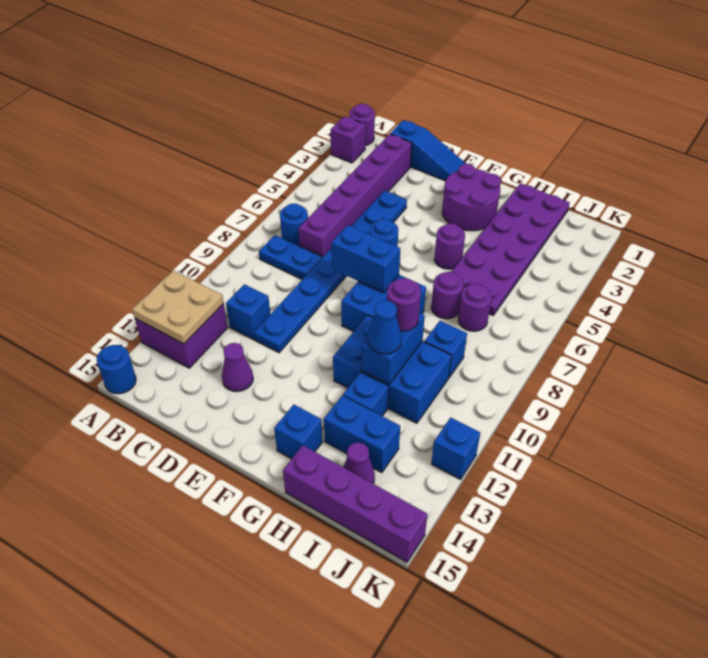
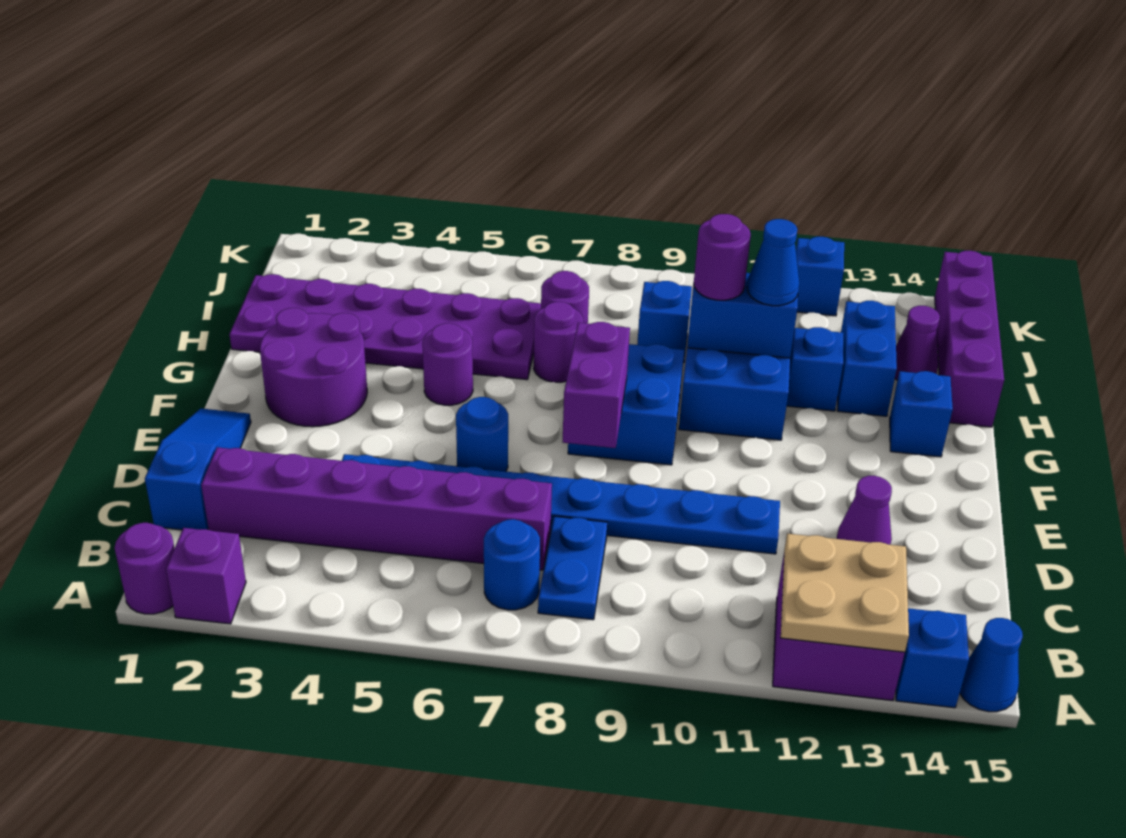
blue 1x1 round brick [97,345,136,394] -> blue 1x1 cone [960,618,1023,712]
blue 1x1 brick [226,284,270,340] -> blue 1x1 brick moved to [896,608,969,708]
blue 1x2 brick [331,225,400,293] -> purple 1x2 brick [563,322,630,448]

